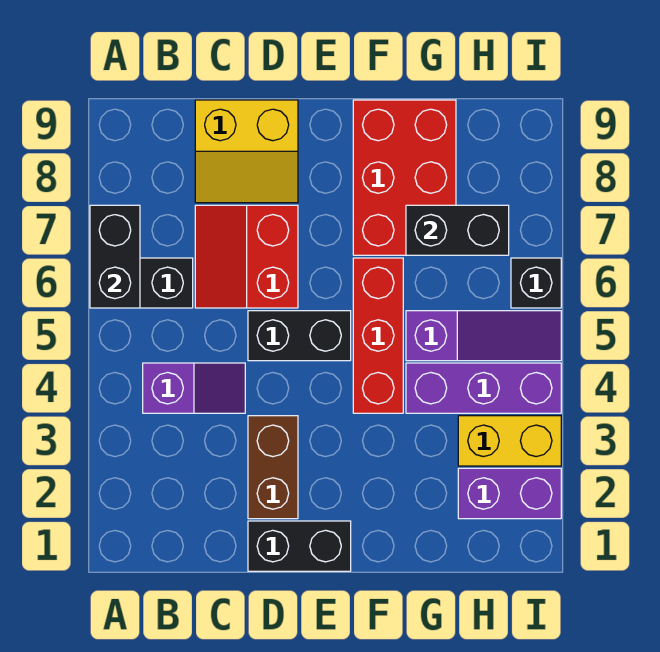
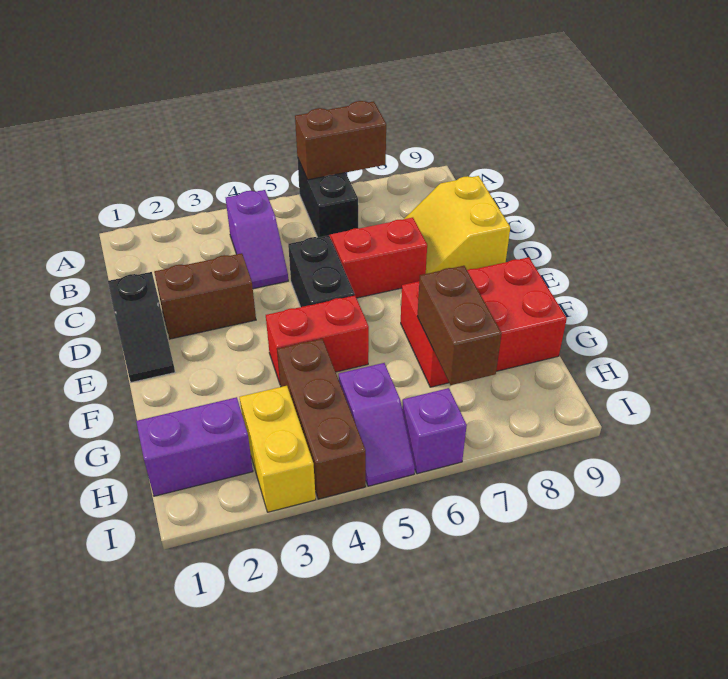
black 1x2 brick [90,205,140,308] -> brown 1x2 brick [295,101,386,180]
black 1x2 brick [248,521,351,571] -> black 1x2 slope [108,272,175,383]
red 1x3 brick [353,258,403,413] -> red 1x2 brick [266,295,369,383]
purple 1x3 brick [406,363,561,413] -> brown 1x3 brick [277,339,366,499]
purple 1x3 slope [406,311,561,361] -> purple 1x2 slope [339,363,415,486]
black 1x2 brick [406,205,509,255] -> brown 1x2 brick [417,266,502,385]
purple 1x2 brick [458,468,561,519] -> purple 1x2 brick turned to [136,397,253,496]
black 1x1 brick [511,258,561,308] -> purple 1x1 brick [402,388,467,474]

